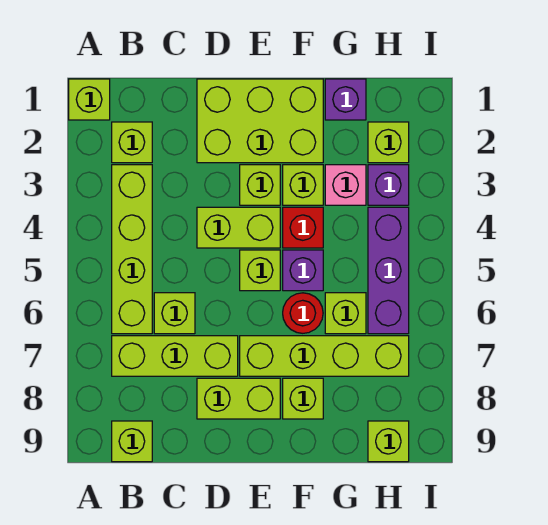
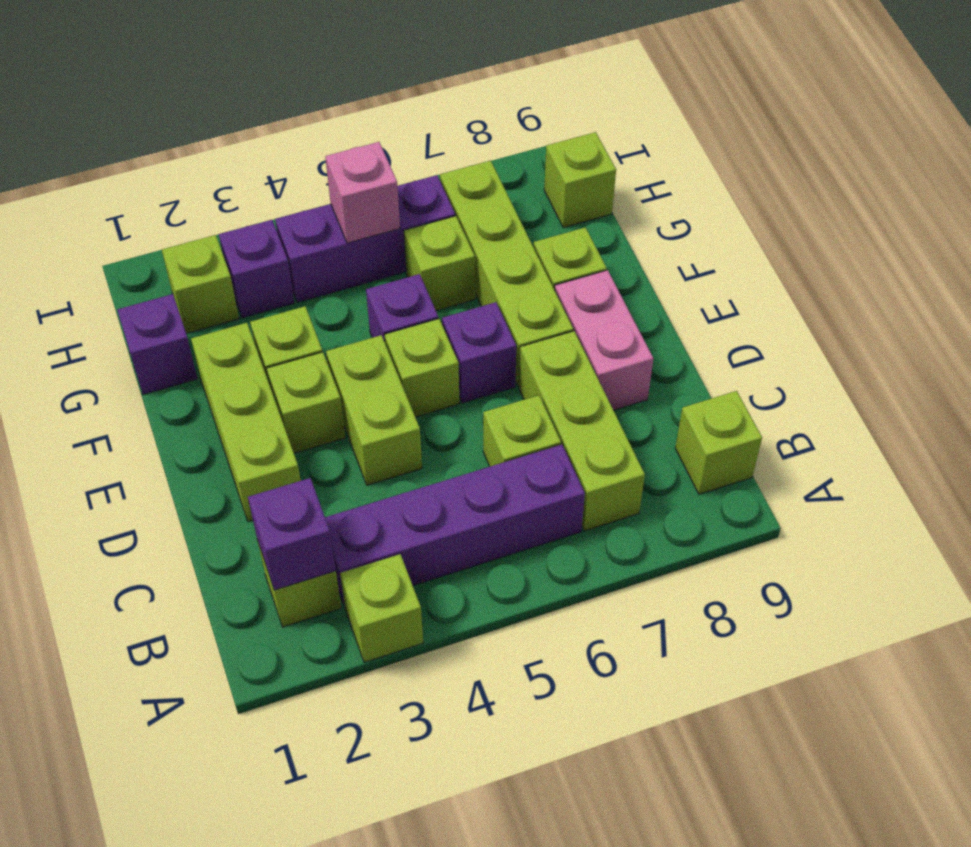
lime 1x1 brick [69,79,110,120] -> lime 1x1 brick moved to [340,554,423,662]
none -> purple 1x1 brick [248,478,336,590]
lime 1x4 brick [112,165,152,334] -> purple 1x4 brick [325,445,585,607]
lime 2x3 brick [197,79,323,163] -> lime 1x3 brick [191,323,301,522]
lime 1x2 brick [197,378,280,419] -> pink 1x2 brick [555,270,653,410]
none -> purple 1x1 brick [442,302,516,403]
red 1x1 brick [283,207,323,248] -> none
red 1x1 round brick [283,293,323,333] -> none
pink 1x1 brick [325,165,366,205] -> pink 1x1 brick moved to [325,142,400,243]

